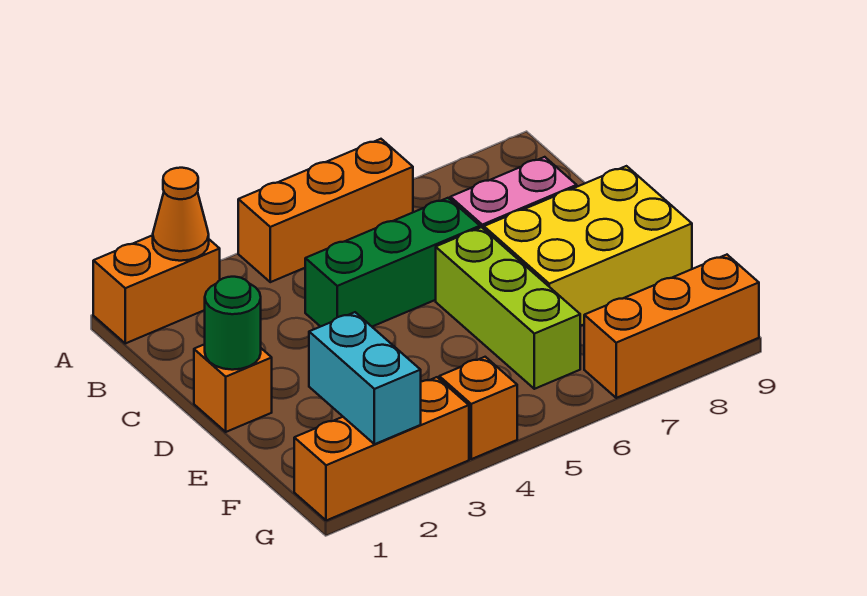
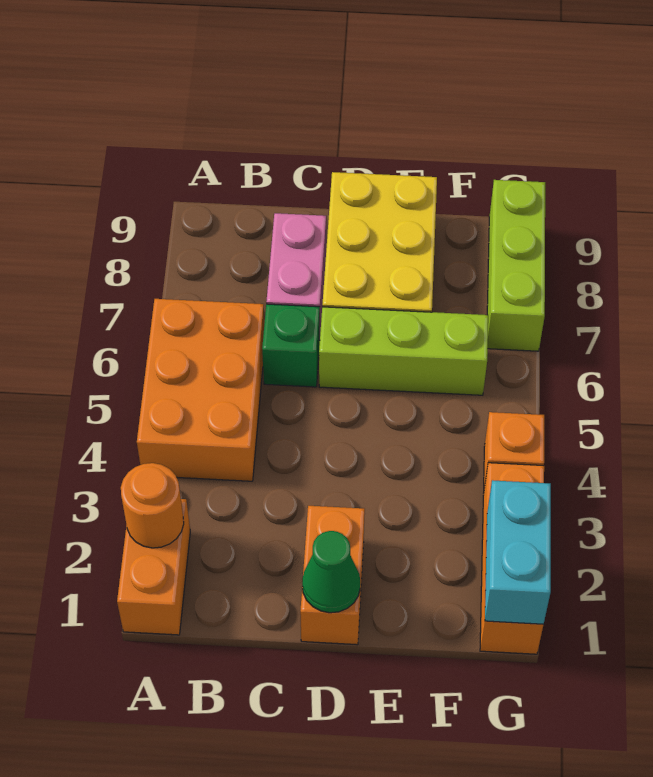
orange 1x1 cone [153,168,209,261] -> orange 1x1 round brick [121,463,184,548]
orange 1x3 brick [238,139,413,282] -> orange 2x3 brick [137,299,264,481]
green 1x3 brick [305,198,480,327] -> green 1x1 brick [262,304,320,387]
orange 1x1 brick [194,344,272,432] -> orange 1x2 brick [300,506,365,645]
green 1x1 round brick [204,277,261,370] -> green 1x1 cone [302,531,360,613]
cyan 1x2 brick [309,312,421,444] -> cyan 1x2 brick turned to [485,480,551,624]
orange 1x3 brick [584,255,759,398] -> lime 1x3 brick [487,180,545,351]

